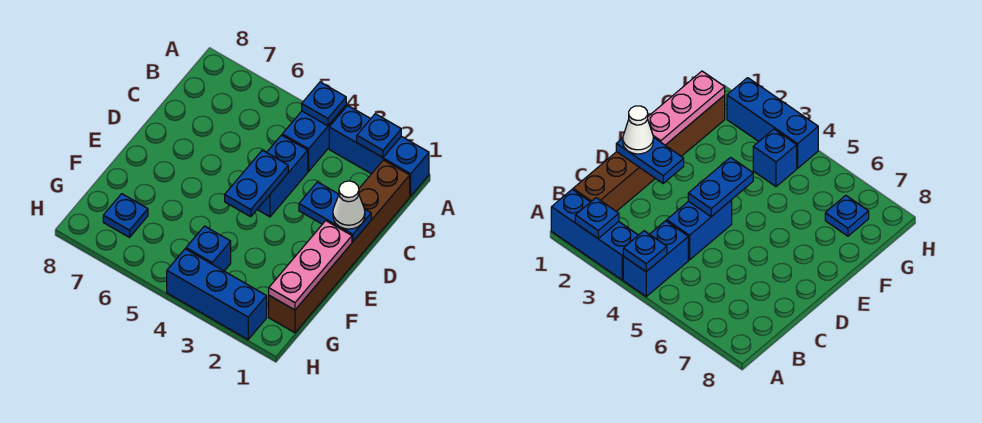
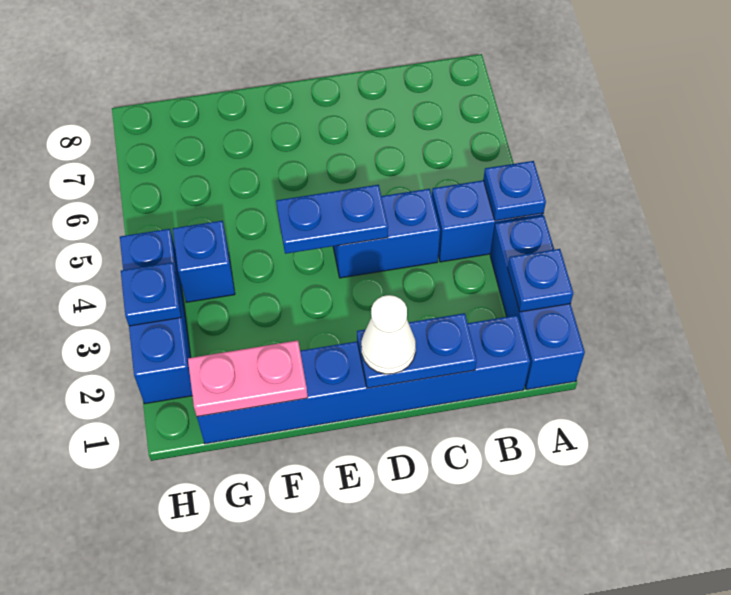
brown 1x6 brick [269,160,410,333] -> blue 1x6 brick [197,315,530,444]
blue 1x2 plate [299,182,371,242] -> blue 1x2 plate turned to [357,313,477,388]
pink 1x3 plate [269,221,352,310] -> pink 1x2 plate [188,340,308,417]
blue 1x1 plate [103,194,148,237] -> blue 1x1 plate moved to [121,262,181,326]

